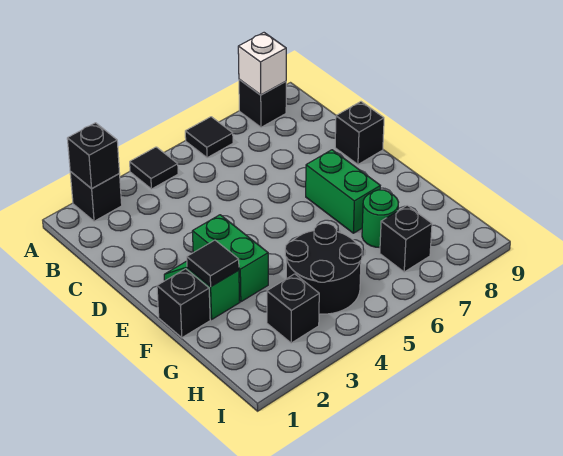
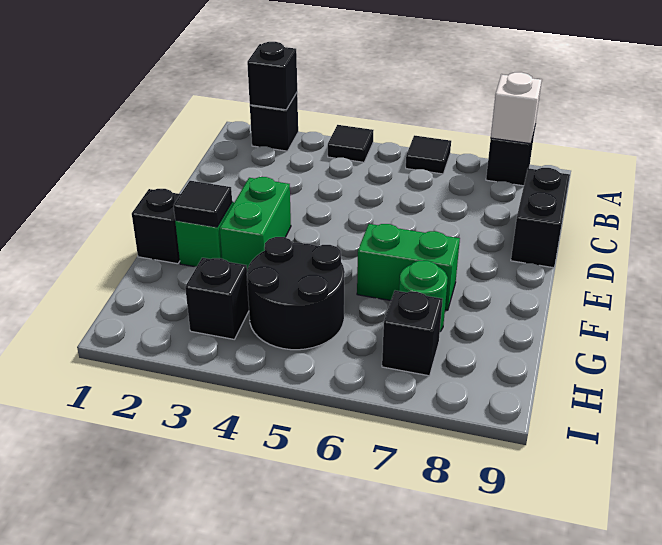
black 1x1 brick [335,102,384,164] -> black 1x2 brick [511,168,570,268]
green 1x2 brick [306,150,380,233] -> green 1x2 brick turned to [357,224,460,310]

